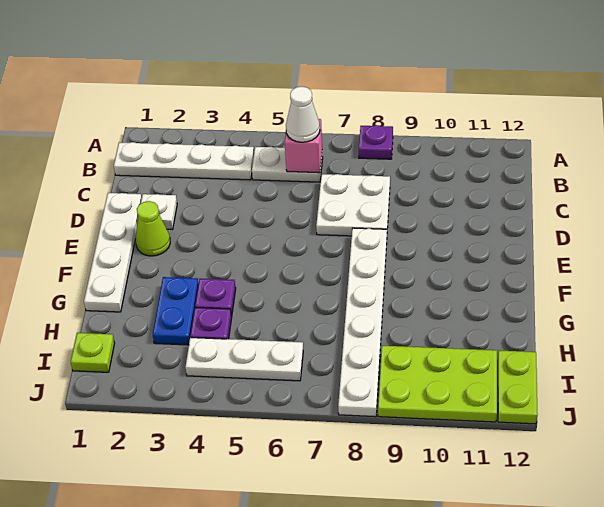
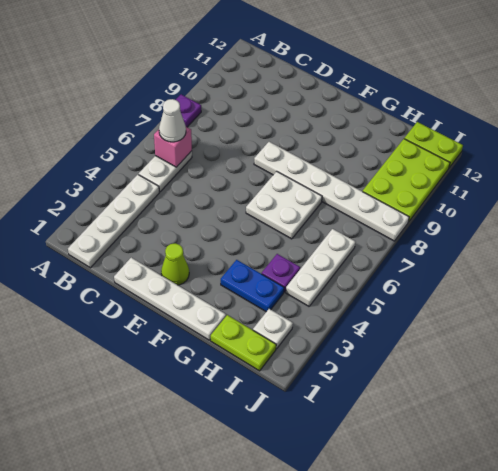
white 2x2 plate [316,174,390,236] -> white 2x2 plate moved to [246,171,322,239]
white 1x1 plate [141,194,177,230] -> white 1x1 plate moved to [253,309,293,349]
purple 1x1 plate [195,278,236,316] -> none
lime 1x1 plate [71,333,115,372] -> lime 1x2 plate [211,315,276,371]

